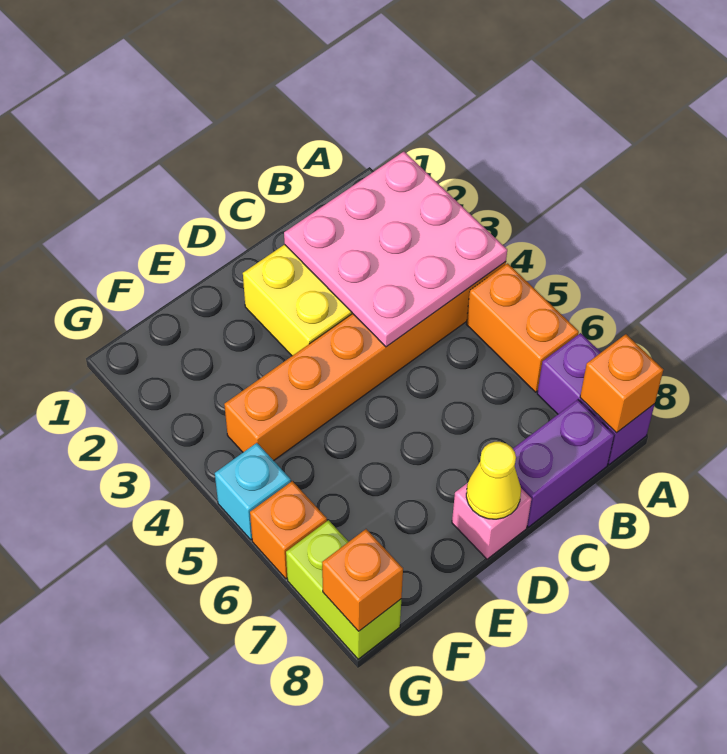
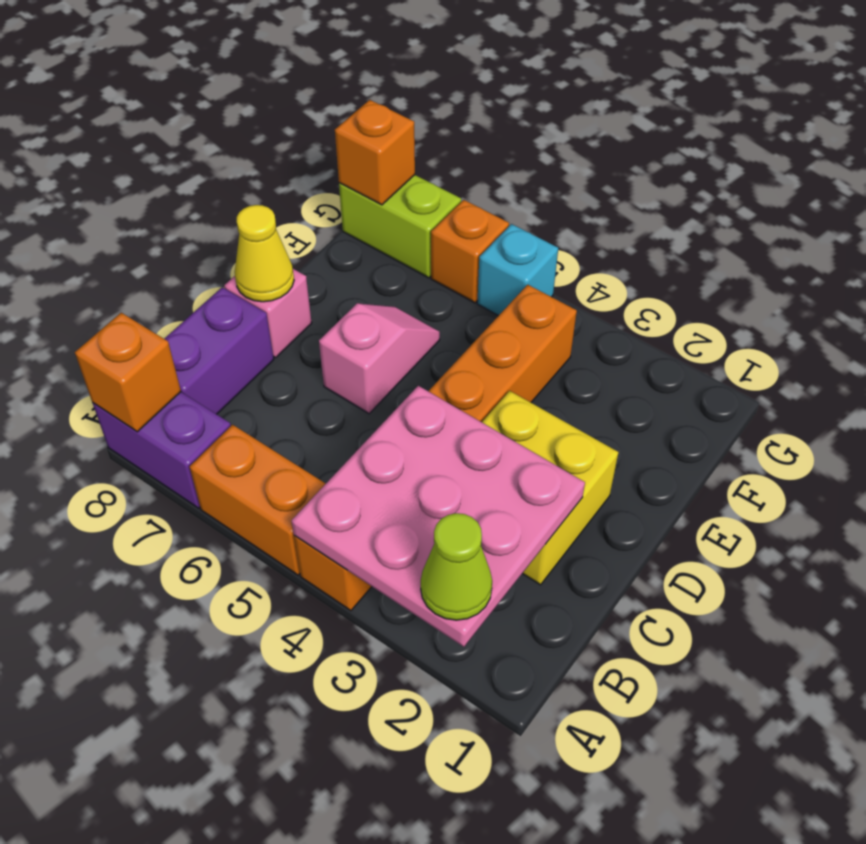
none -> lime 1x1 cone [421,513,492,620]
none -> pink 1x2 slope [319,303,440,414]

